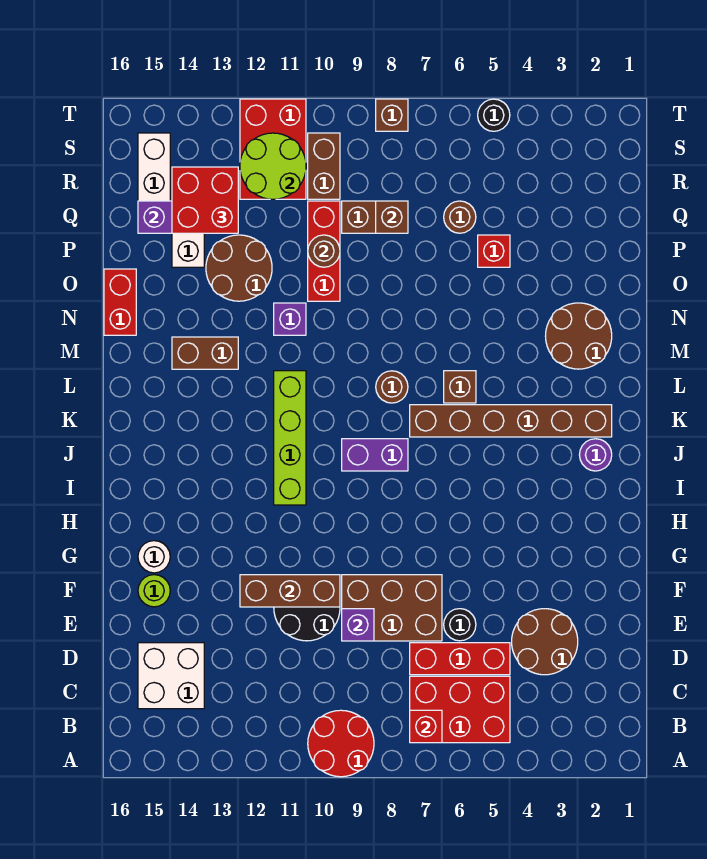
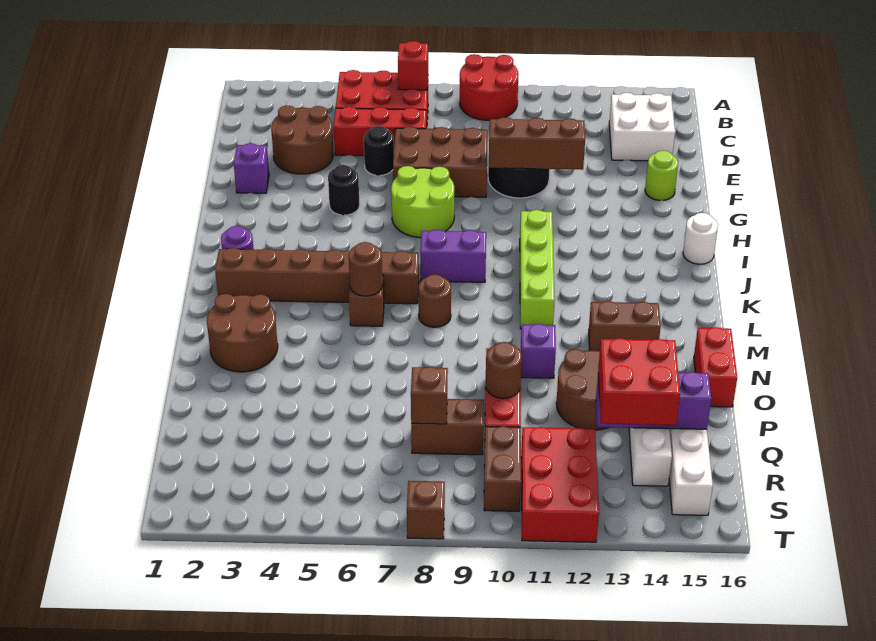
purple 1x1 brick [342,609,374,641] -> purple 1x1 brick moved to [234,143,269,193]
white 1x1 round brick [138,541,170,573] -> white 1x1 round brick moved to [683,213,718,264]
red 1x1 brick [478,235,510,267] -> none
brown 1x1 round brick [444,201,476,233] -> brown 1x1 round brick moved to [349,242,383,296]
lime 2x2 round brick [240,133,306,199] -> lime 2x2 round brick moved to [391,166,454,238]
black 1x1 round brick [478,99,510,131] -> black 1x1 round brick moved to [328,165,360,215]

